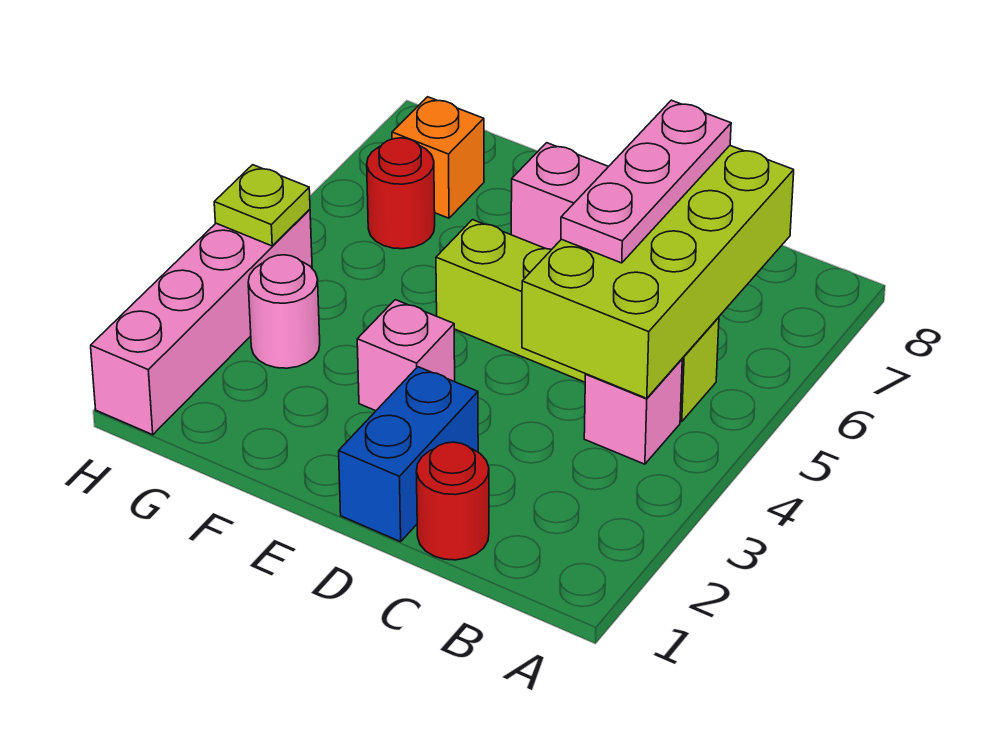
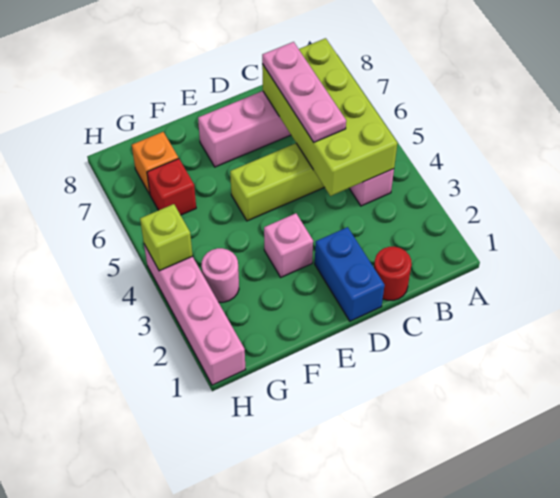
red 1x1 round brick [367,138,435,249] -> red 1x1 brick [147,158,196,215]
lime 1x1 plate [214,165,310,246] -> lime 1x1 brick [140,204,193,271]

